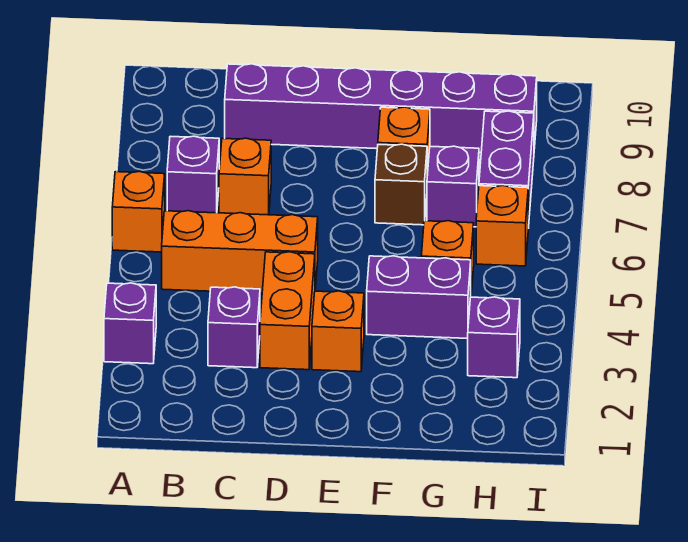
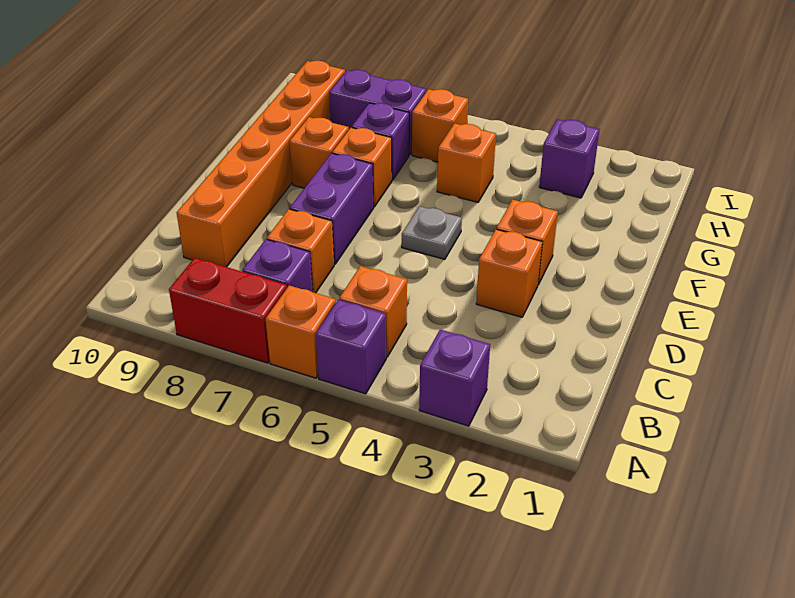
none -> red 1x2 brick [169,258,287,363]
orange 1x3 brick [162,211,318,293] -> orange 1x1 brick [339,266,407,357]
purple 1x1 brick [208,287,260,368] -> purple 1x1 brick moved to [316,300,386,394]
purple 1x6 brick [225,64,537,153] -> orange 1x6 brick [177,61,345,267]
orange 1x2 brick [260,252,315,370] -> orange 1x1 brick [476,229,542,317]
none -> grey 1x1 plate [402,206,462,259]
purple 1x2 brick [367,256,471,338] -> purple 1x2 brick moved to [290,153,374,264]
brown 1x1 brick [375,144,427,225] -> orange 1x1 brick [332,127,392,207]

